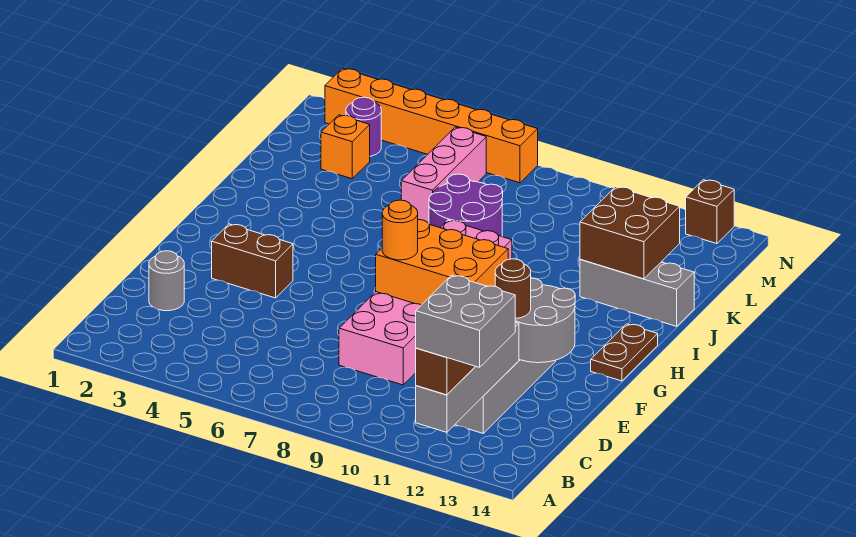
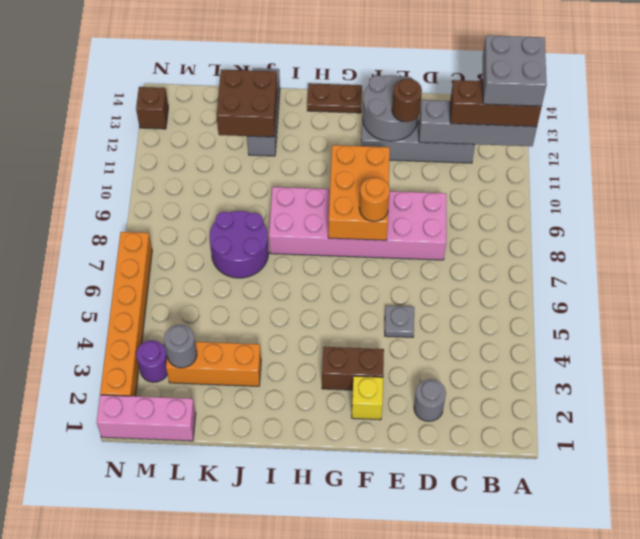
none -> grey 1x1 plate [385,306,414,337]
none -> yellow 1x1 brick [352,376,383,420]
brown 1x2 brick [212,224,293,298] -> brown 1x2 brick turned to [322,347,384,390]
pink 1x3 brick [401,127,486,224] -> pink 1x3 brick moved to [97,395,196,441]
orange 1x1 brick [321,115,370,179] -> orange 1x3 brick [166,342,261,386]
none -> grey 1x1 round brick [164,325,197,368]

